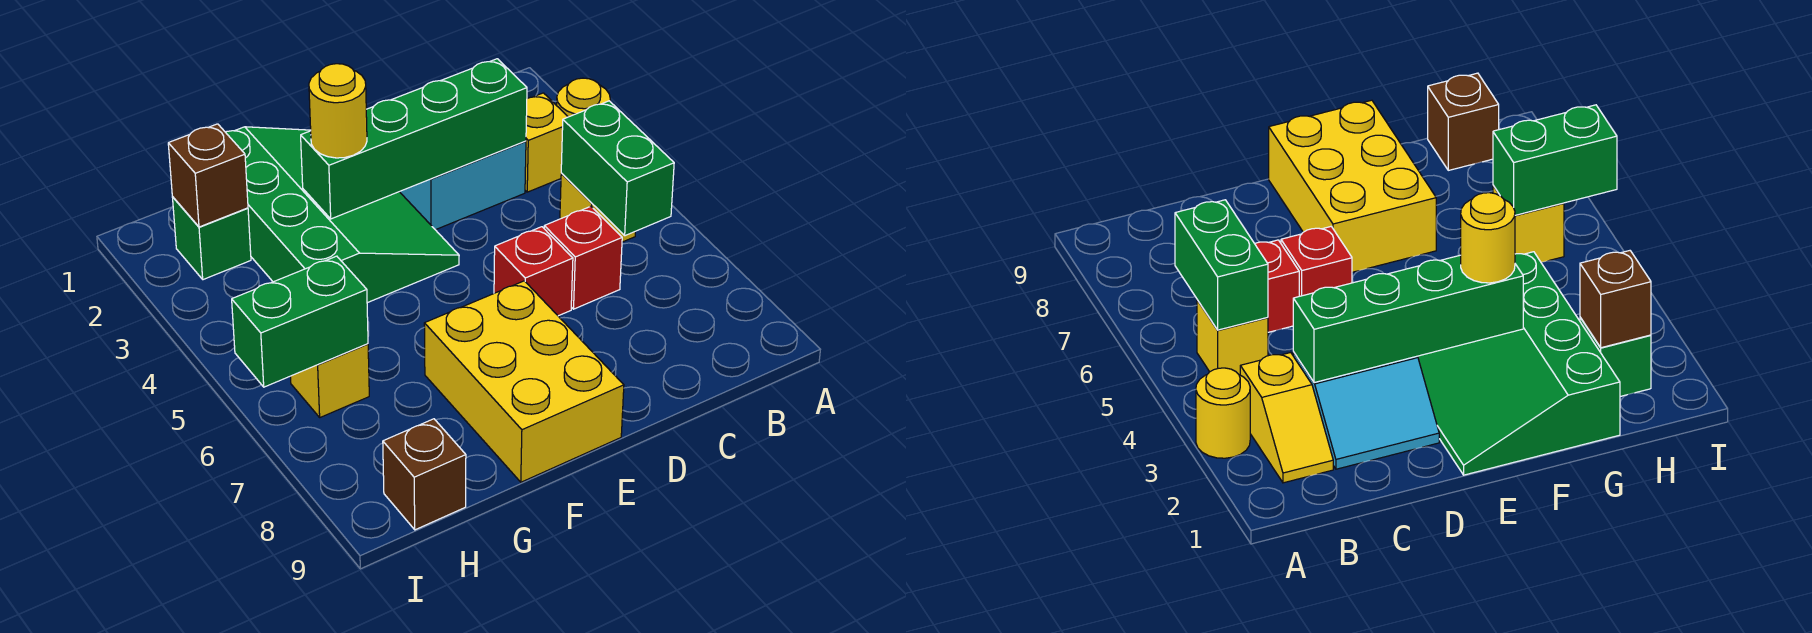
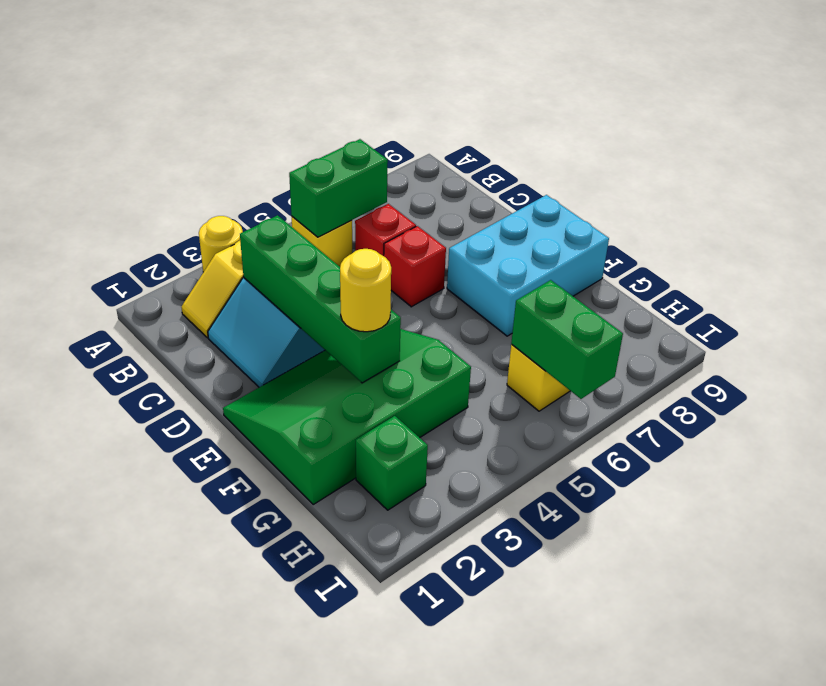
yellow 2x3 brick [424,281,624,482] -> cyan 2x3 brick [447,195,609,336]
brown 1x1 brick [168,124,248,227] -> none
brown 1x1 brick [383,419,466,530] -> none

